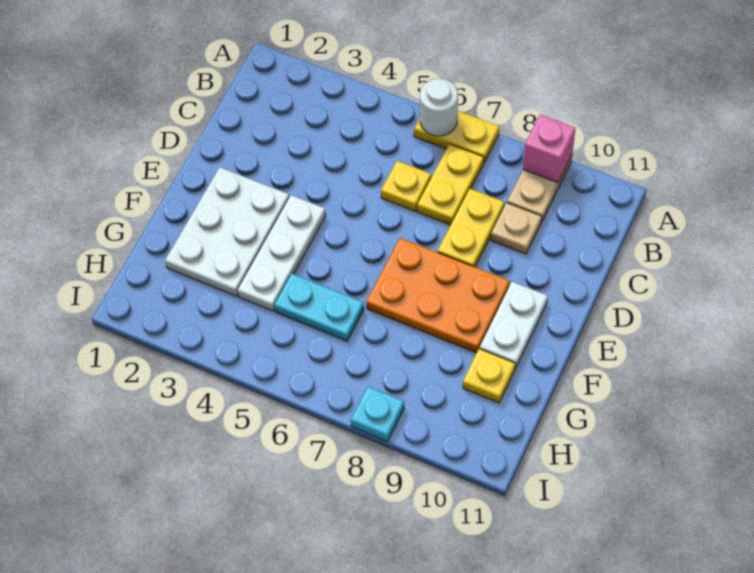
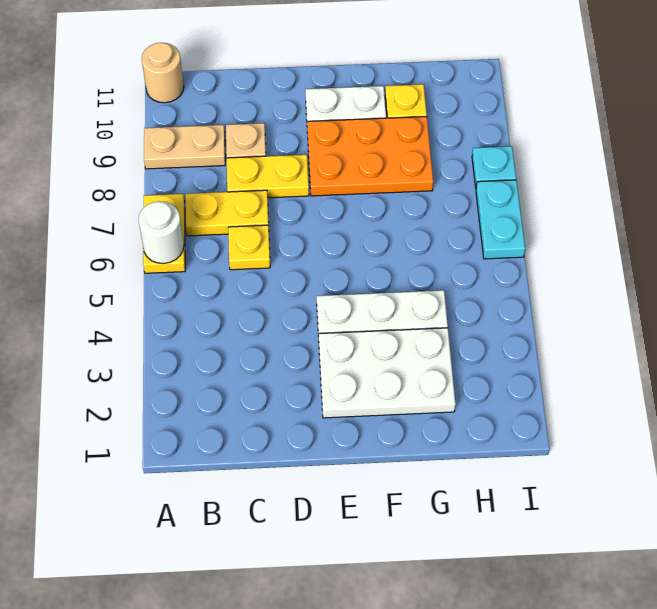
pink 1x1 brick [523,115,575,183] -> none
none -> tan 1x1 round brick [142,43,184,103]
orange 2x3 plate [366,238,510,353] -> orange 2x3 plate turned to [307,117,433,196]
cyan 1x2 plate [274,273,364,341] -> cyan 1x2 plate moved to [476,180,525,259]

